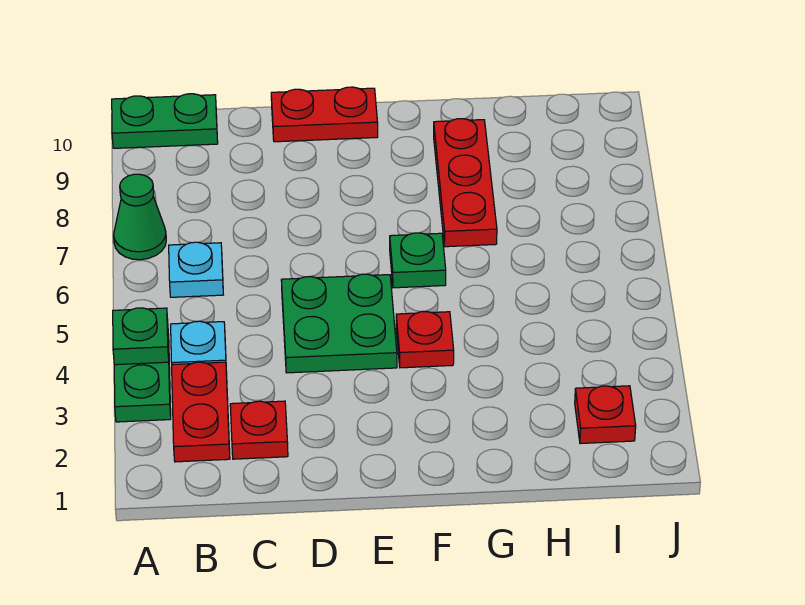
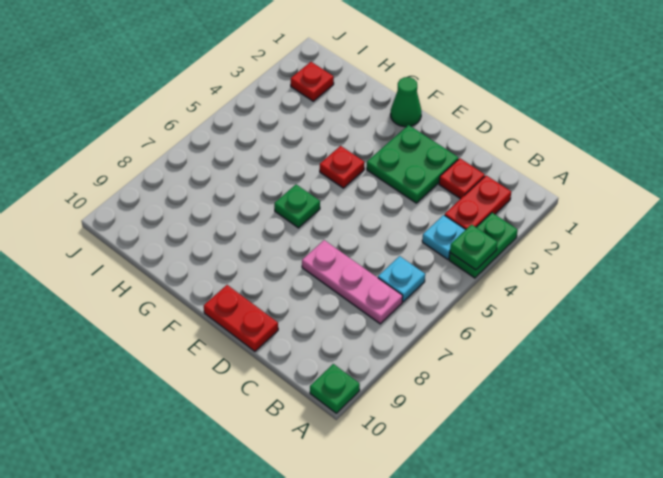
green 1x1 cone [114,174,166,260] -> green 1x1 cone moved to [391,77,421,127]
green 1x2 plate [112,94,218,148] -> green 1x1 plate [310,364,360,413]
none -> pink 1x3 plate [302,240,403,324]
green 2x2 plate [281,274,397,373] -> green 2x2 plate moved to [367,125,458,203]
red 1x3 plate [434,119,497,247] -> none

